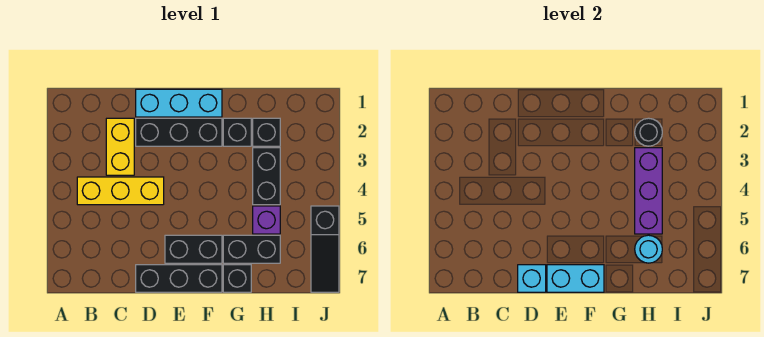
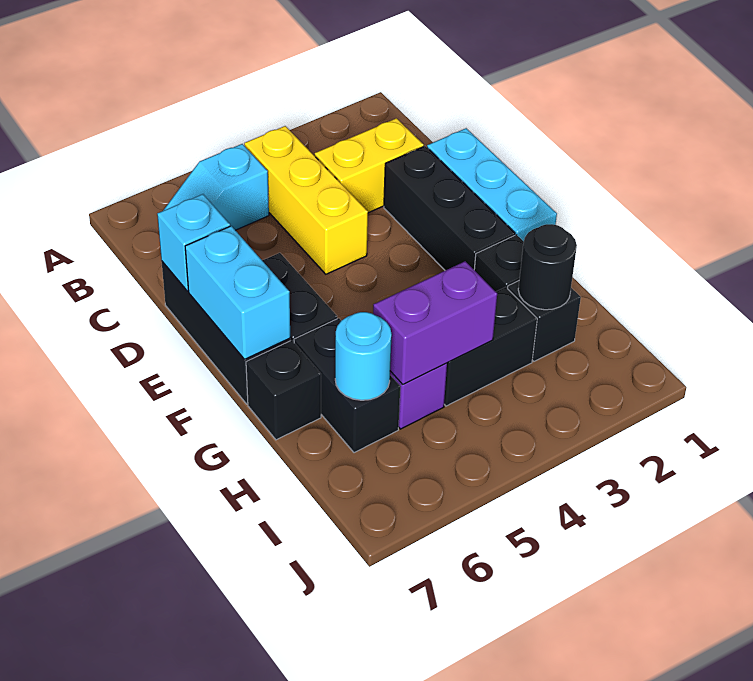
none -> cyan 1x2 slope [163,144,269,230]
purple 1x3 brick [635,148,662,234] -> purple 1x2 brick [373,261,497,385]
black 1x3 slope [311,206,339,292] -> none

